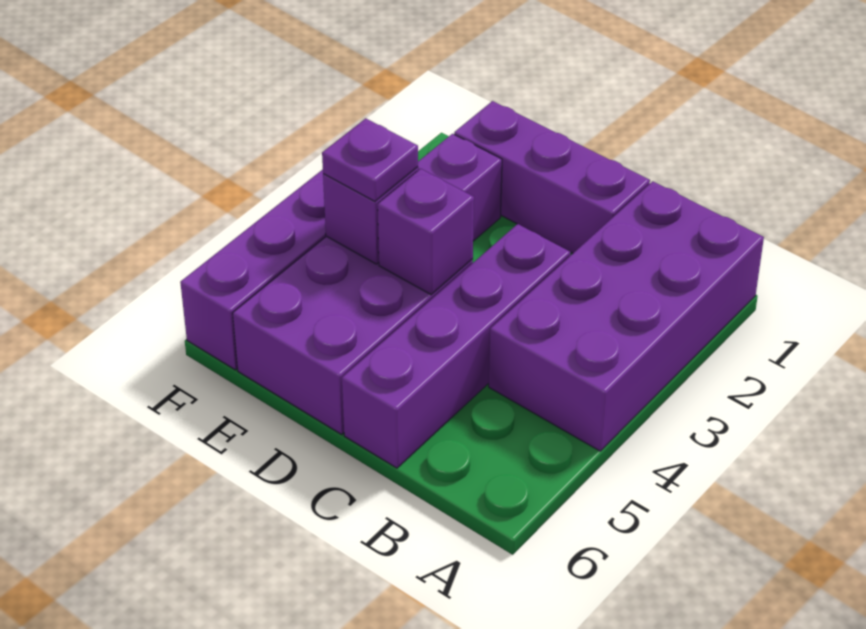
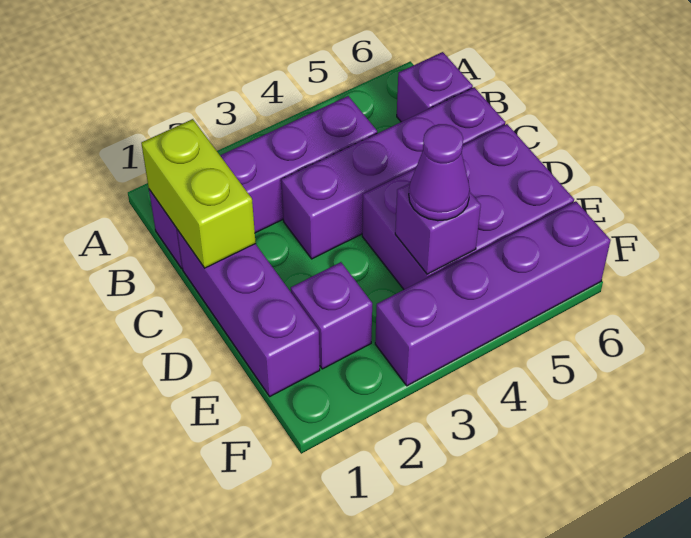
purple 2x4 brick [489,181,764,451] -> purple 1x4 brick [149,96,377,269]
none -> lime 1x2 brick [141,119,256,268]
purple 1x1 brick [378,169,474,295] -> purple 1x1 brick moved to [397,52,473,122]
purple 1x1 plate [322,118,418,201] -> purple 1x1 cone [409,124,470,221]

